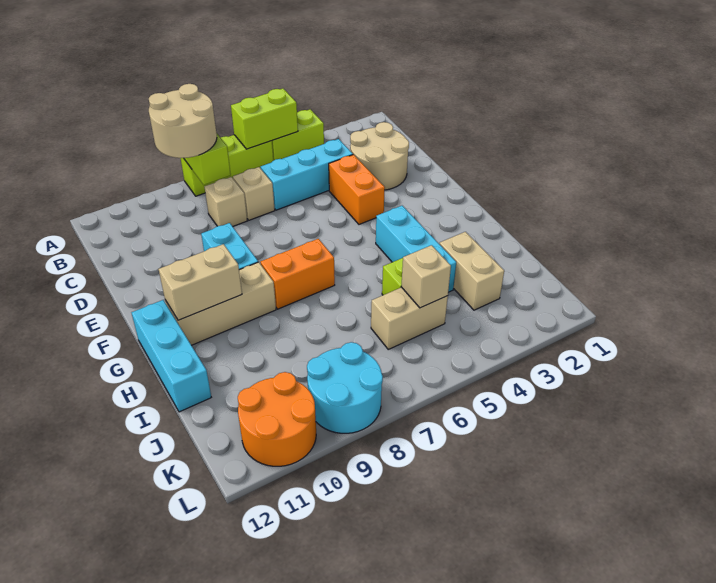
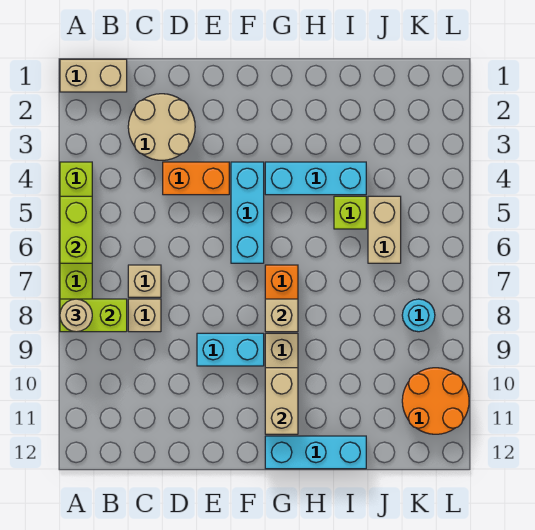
tan 2x2 round brick [149,84,217,158] -> tan 1x1 round brick [60,299,92,332]
cyan 1x3 brick [261,139,353,210] -> cyan 1x3 brick moved to [231,162,264,263]
tan 1x2 brick [439,232,504,310] -> tan 1x2 brick moved to [60,59,127,92]
tan 1x1 brick [401,245,451,308] -> tan 1x1 brick moved to [265,299,298,332]
cyan 2x2 round brick [307,342,383,433] -> cyan 1x1 round brick [402,299,435,332]

